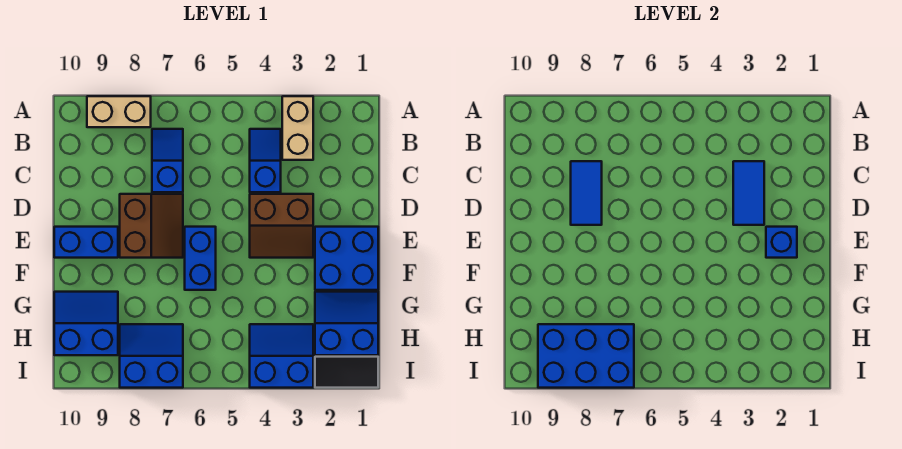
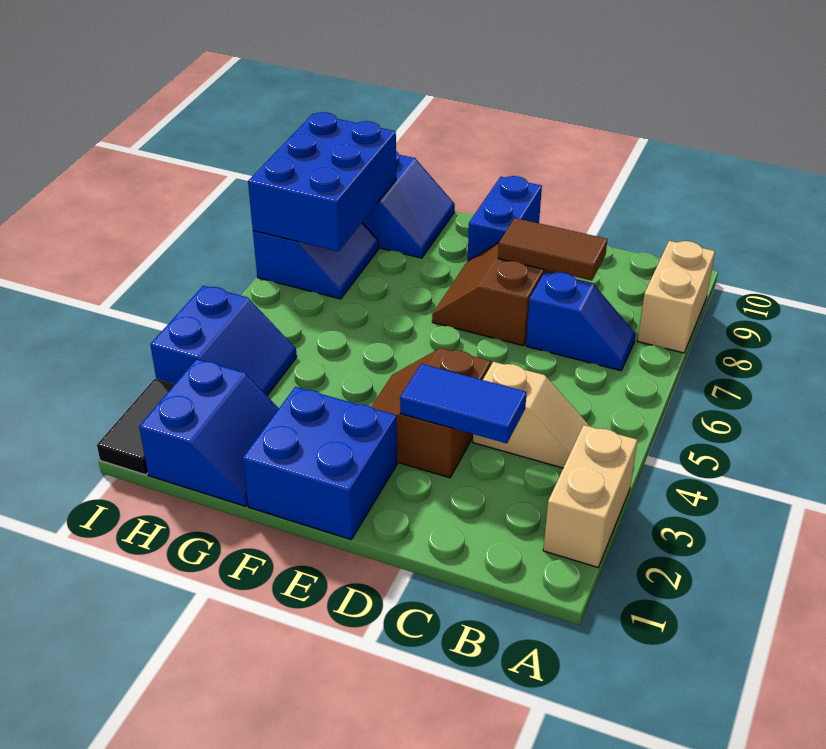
tan 1x2 brick [282,96,313,160] -> tan 1x2 brick turned to [543,425,637,567]
blue 1x2 slope [250,129,281,192] -> tan 1x2 slope [473,362,590,468]
blue 1x2 tile [571,161,602,225] -> brown 1x2 tile [498,218,607,281]
brown 2x2 slope [120,194,183,258] -> brown 2x2 slope turned to [432,243,555,346]
blue 1x1 brick [766,227,797,258] -> none
blue 1x2 brick [185,227,216,290] -> none

